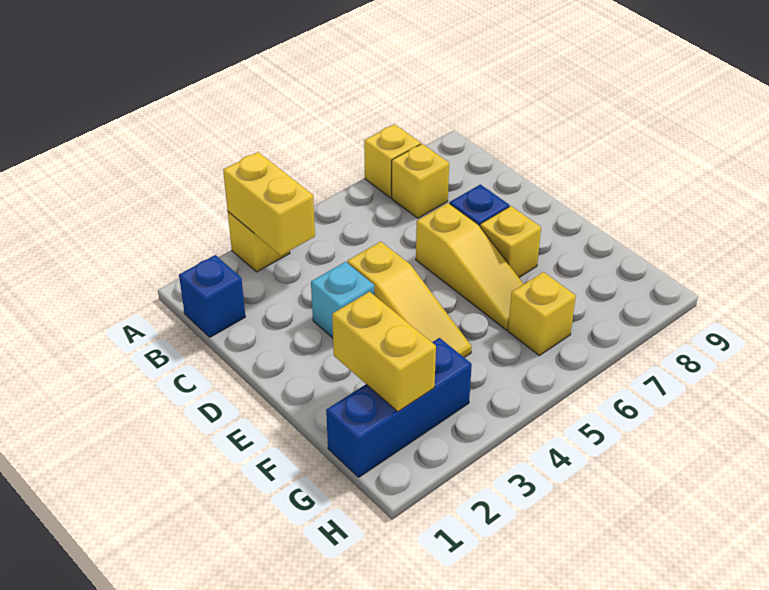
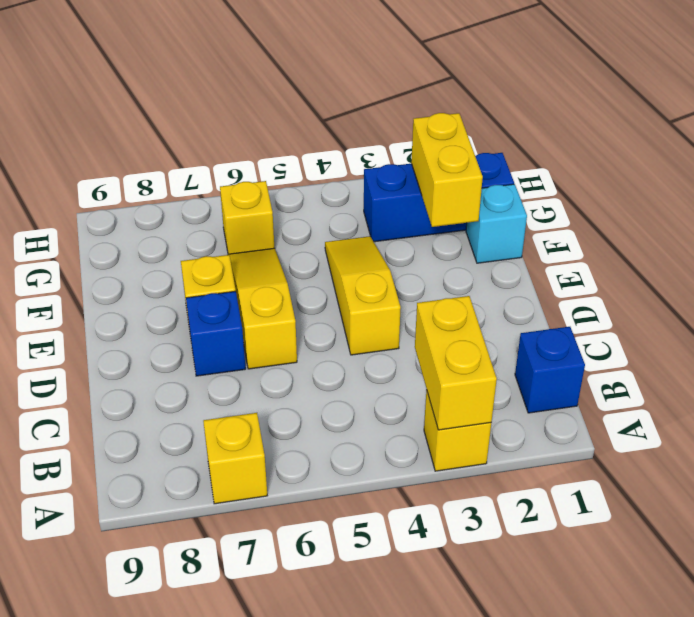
yellow 1x1 brick [392,144,449,218] -> none
cyan 1x1 brick [311,262,374,338] -> cyan 1x1 brick moved to [466,184,527,263]

